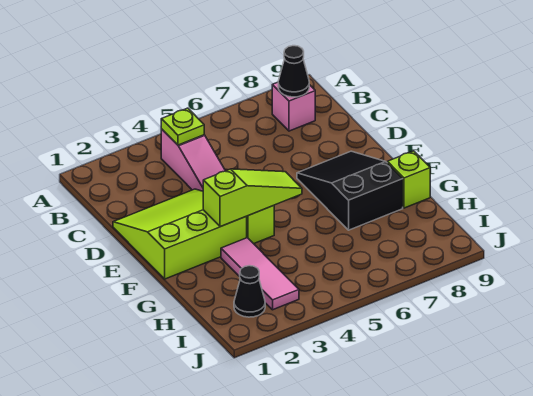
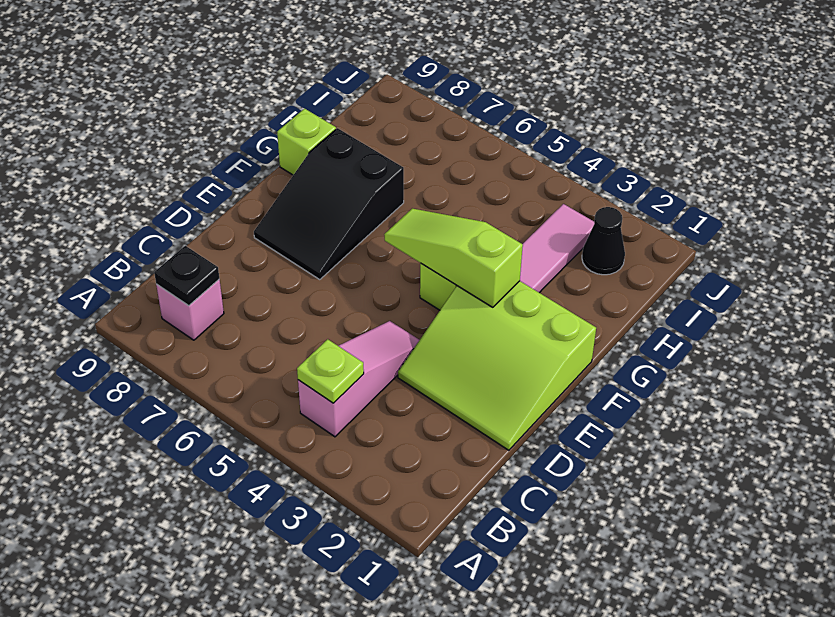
black 1x1 cone [278,46,309,97] -> black 1x1 plate [154,246,219,306]

